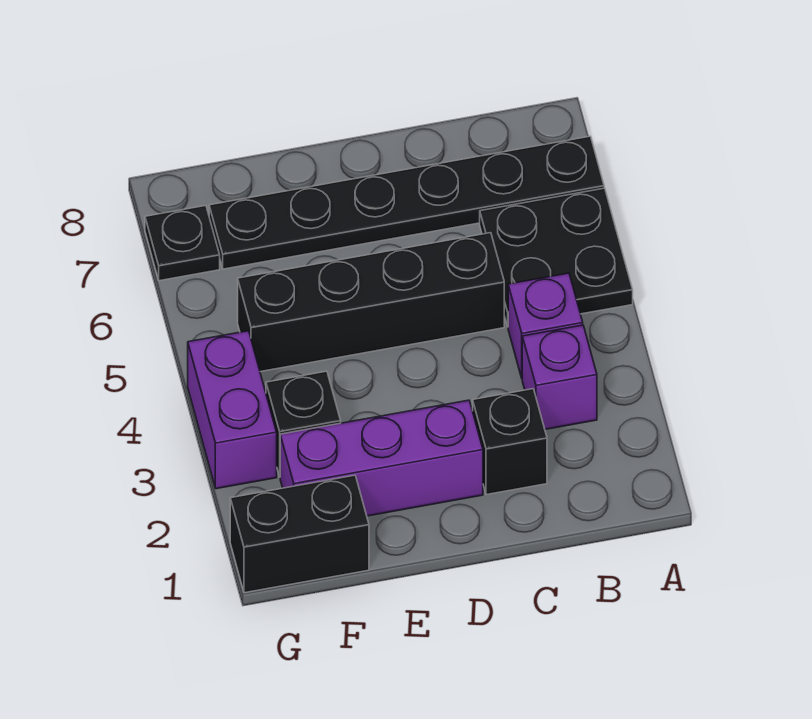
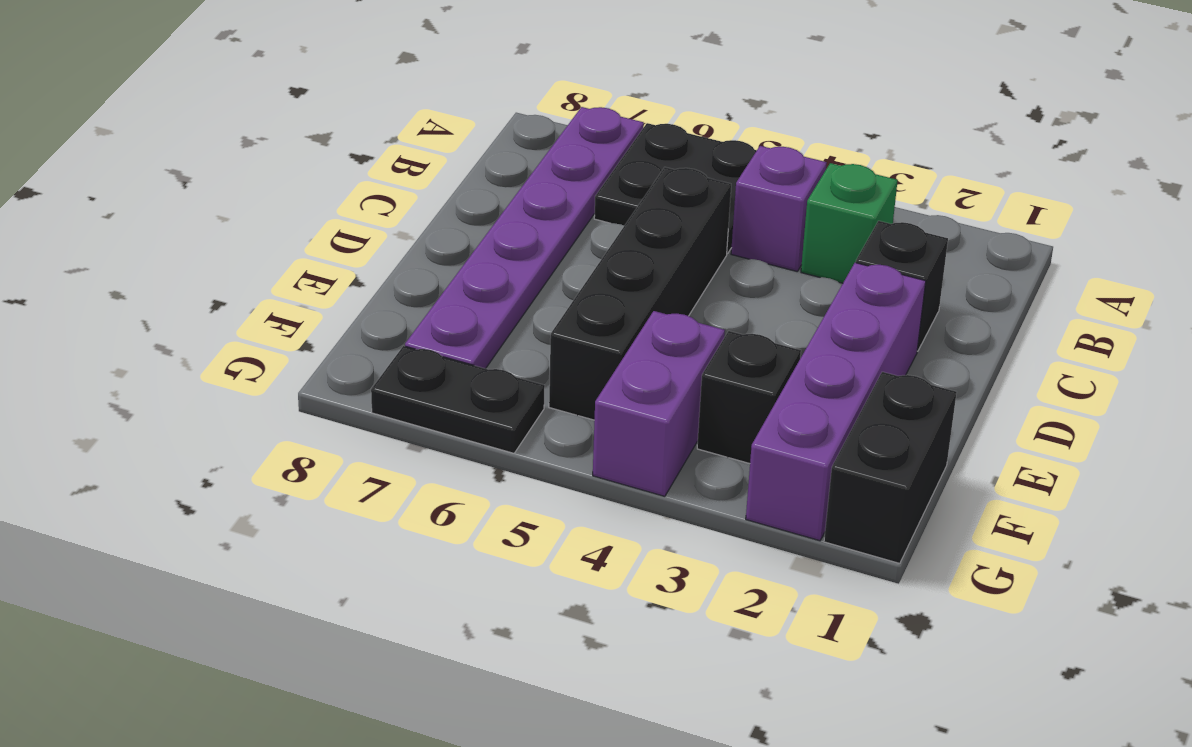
black 1x6 plate [209,136,604,269] -> purple 1x6 plate [405,107,644,369]
purple 1x1 brick [522,325,597,429] -> green 1x1 brick [801,163,898,283]
purple 1x3 brick [280,400,483,516] -> purple 1x4 brick [746,263,926,541]
purple 1x2 brick [188,331,277,489] -> purple 1x2 brick turned to [593,311,725,496]
black 1x1 plate [145,206,220,281] -> black 1x2 plate [371,346,545,453]

